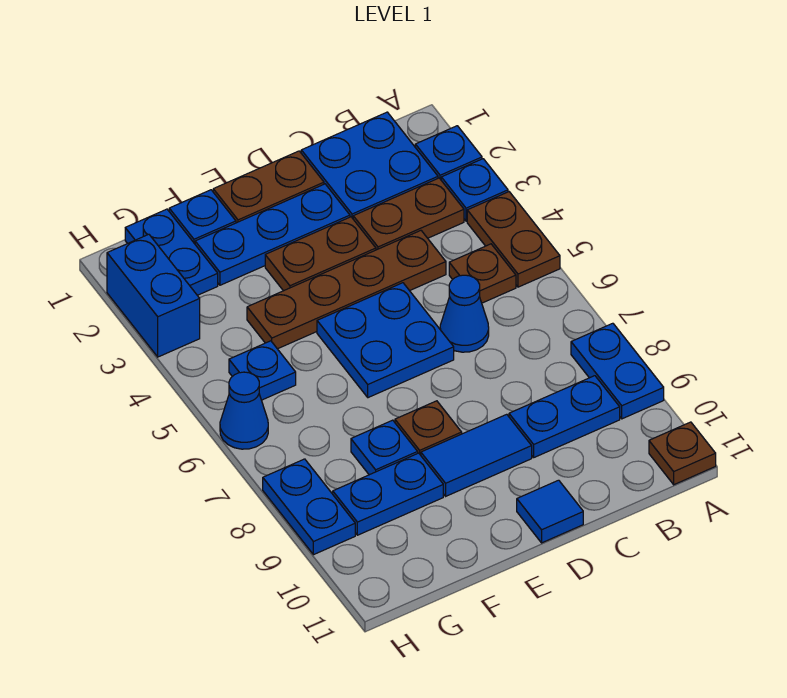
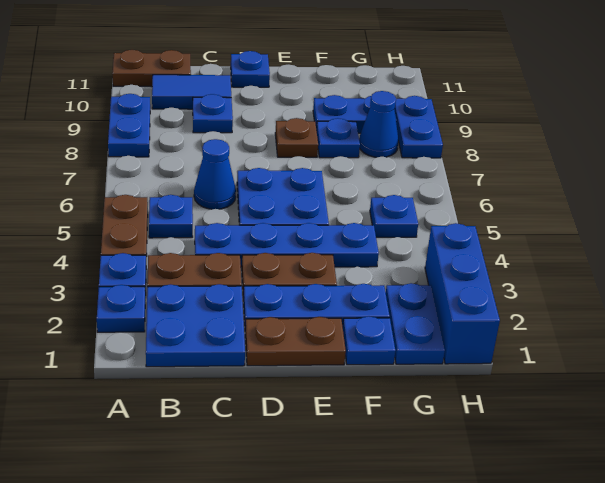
brown 1x1 plate [649,422,716,485] -> brown 1x2 plate [112,50,191,87]
brown 1x1 plate [449,244,516,303] -> blue 1x1 plate [149,195,193,238]
blue 1x2 plate [509,376,620,457] -> blue 1x1 plate [193,94,233,133]
brown 1x4 plate [247,231,446,349] -> blue 1x4 plate [195,223,379,267]
blue 1x2 tile [421,414,532,496] -> blue 1x2 tile moved to [152,75,231,109]
blue 1x1 tile [517,480,583,543] -> blue 1x1 plate [231,51,270,87]
blue 1x2 brick [107,234,200,357] -> blue 1x3 brick [425,223,500,364]
blue 1x1 cone [220,372,268,449] -> blue 1x1 cone moved to [359,91,398,157]

